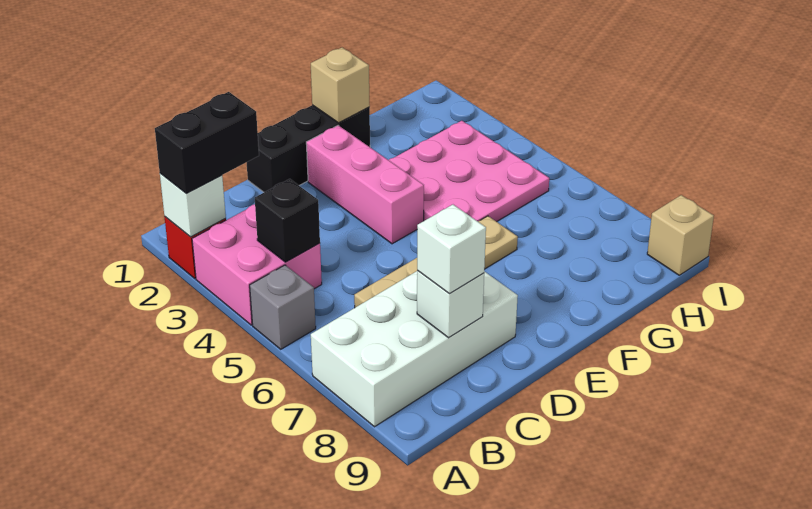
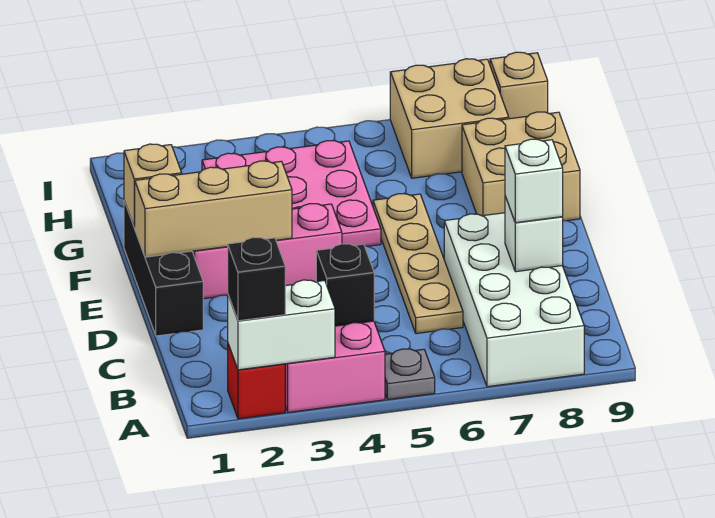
white 1x1 brick [160,173,226,237] -> white 1x2 brick [228,280,335,370]
black 1x2 brick [155,92,259,193] -> black 1x1 brick [228,237,285,321]
grey 1x1 brick [250,265,316,349] -> grey 1x1 plate [385,349,435,399]
none -> tan 1x3 brick [135,161,292,257]
none -> tan 2x2 brick [462,112,580,221]
none -> tan 2x2 brick [390,59,509,178]

